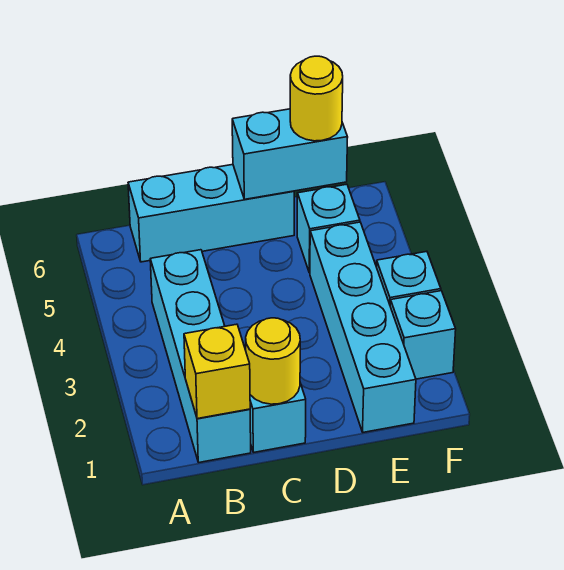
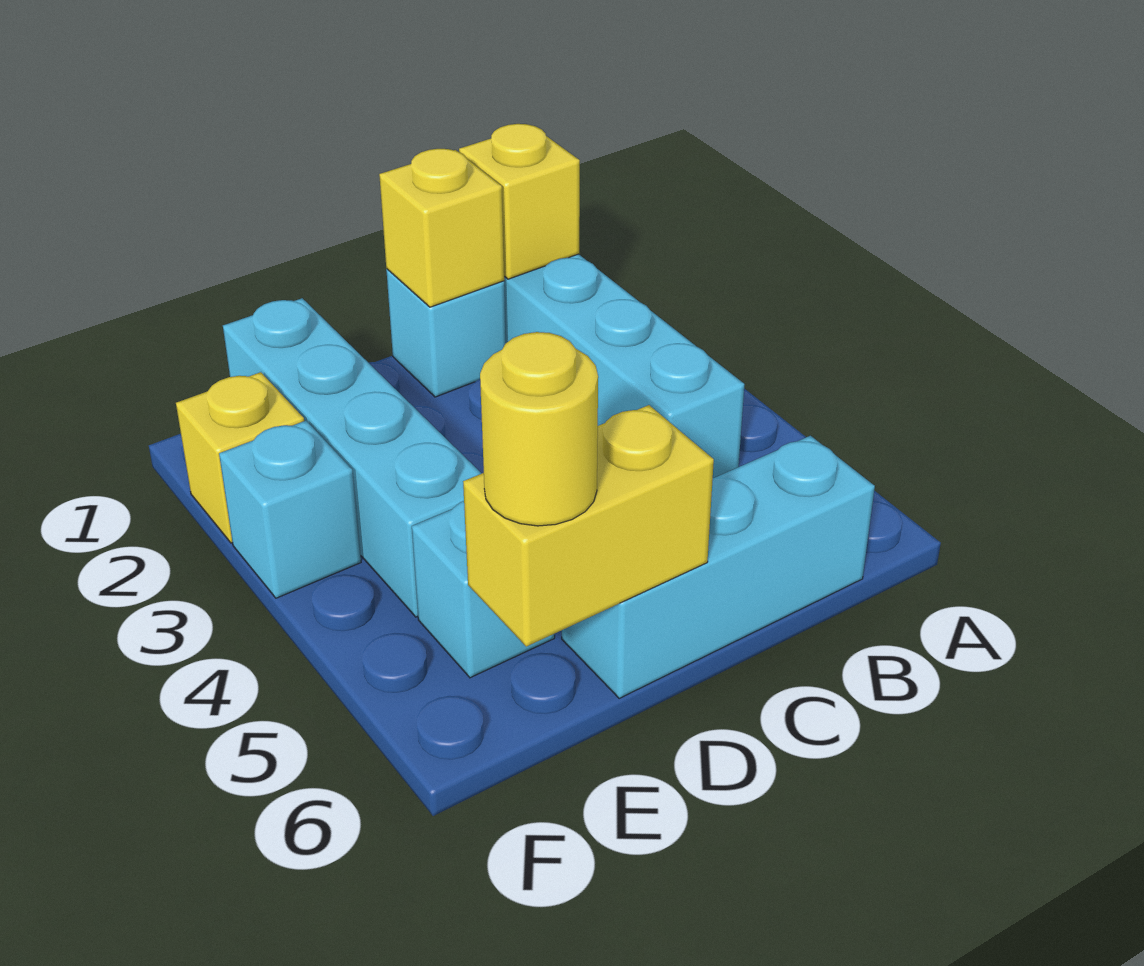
yellow 1x1 round brick [246,318,300,404] -> yellow 1x1 brick [379,149,504,307]
cyan 1x2 brick [232,109,348,199] -> yellow 1x2 brick [463,405,714,647]
cyan 1x1 brick [390,291,456,379] -> yellow 1x1 brick [176,372,304,543]

